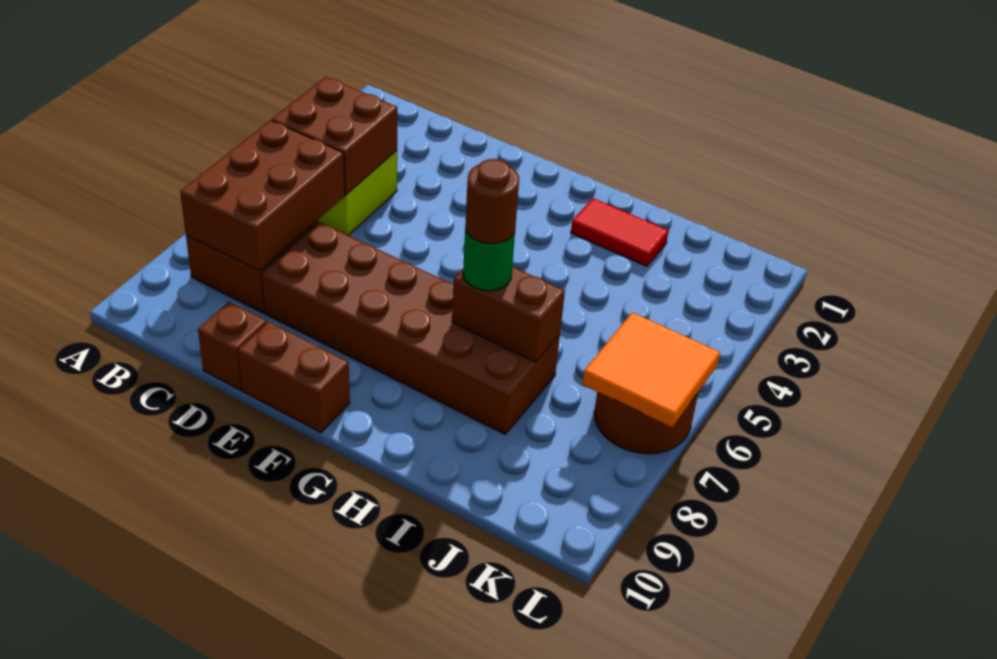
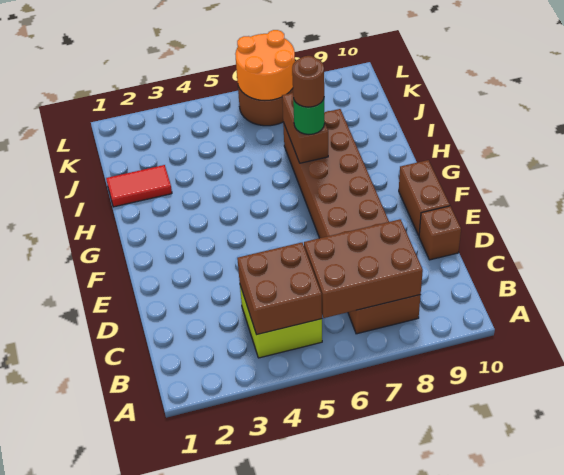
red 1x2 tile [571,198,669,266] -> red 1x2 tile turned to [106,165,172,207]
orange 2x2 tile [582,312,720,427] -> orange 2x2 round brick [235,30,295,101]

